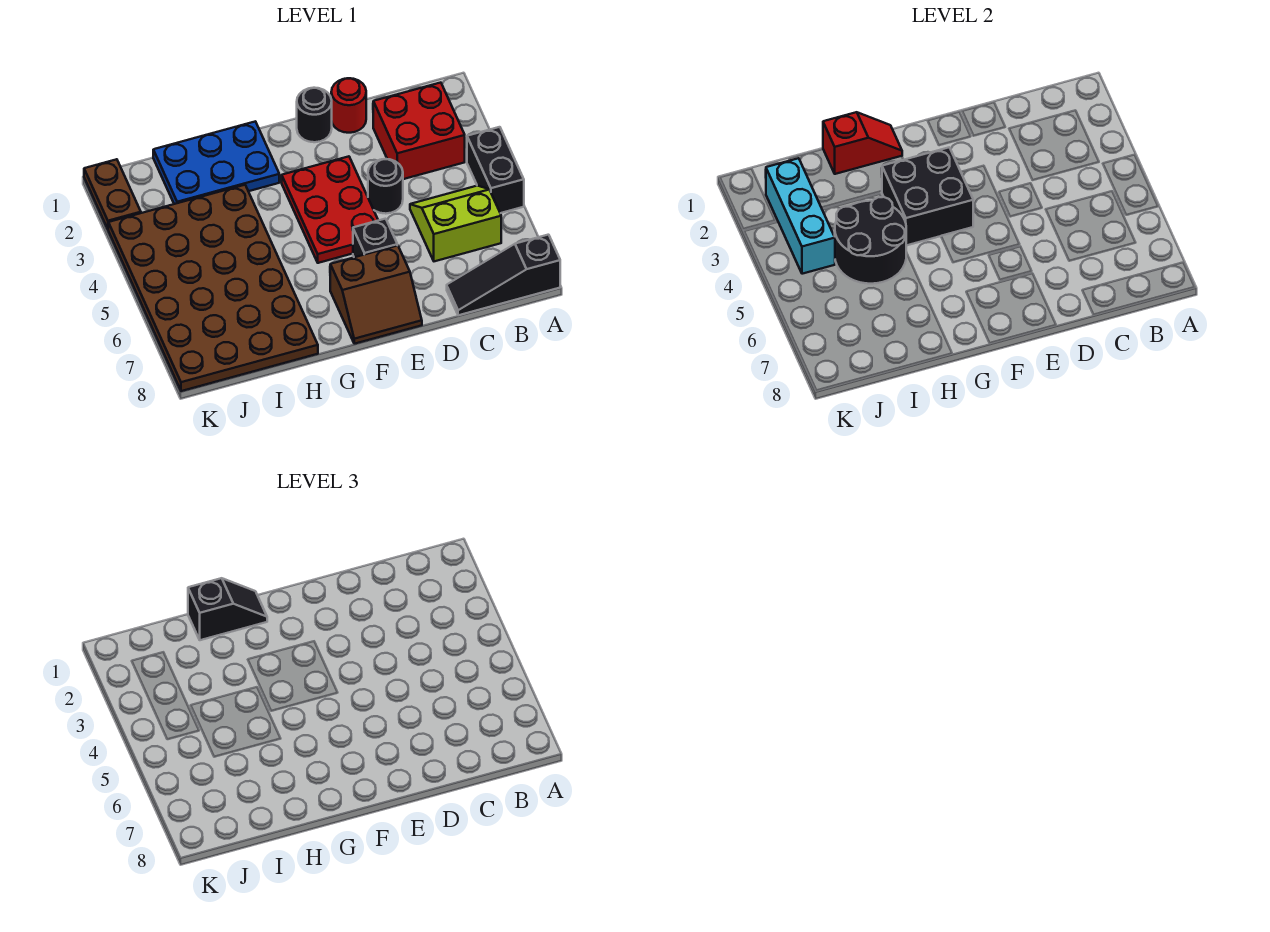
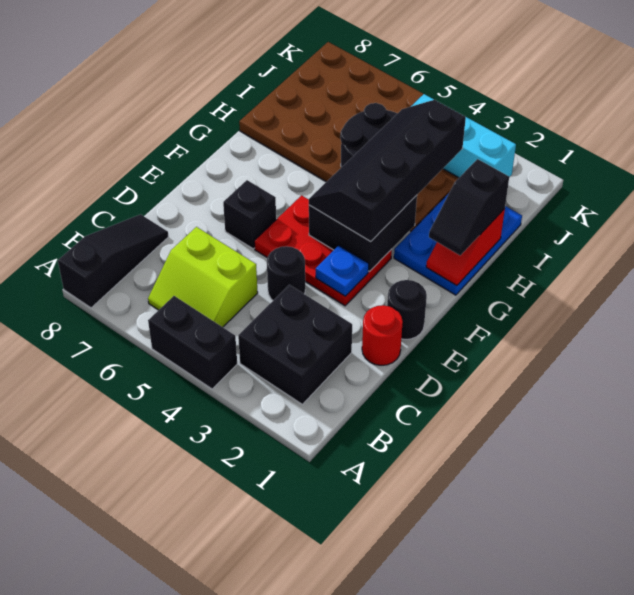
red 2x2 brick [373,83,465,179] -> black 2x2 brick [238,285,352,404]
lime 2x2 slope [410,186,501,261] -> lime 2x2 slope turned to [148,227,258,327]
none -> blue 1x1 plate [316,245,369,296]
brown 2x2 slope [330,245,422,344] -> none
none -> black 2x4 slope [309,100,466,242]
brown 1x2 plate [84,159,141,229] -> none

